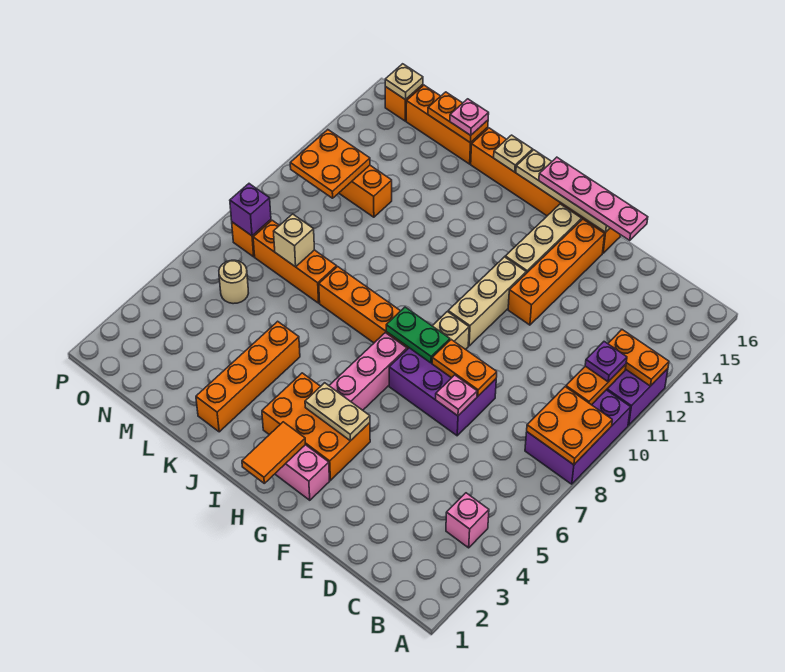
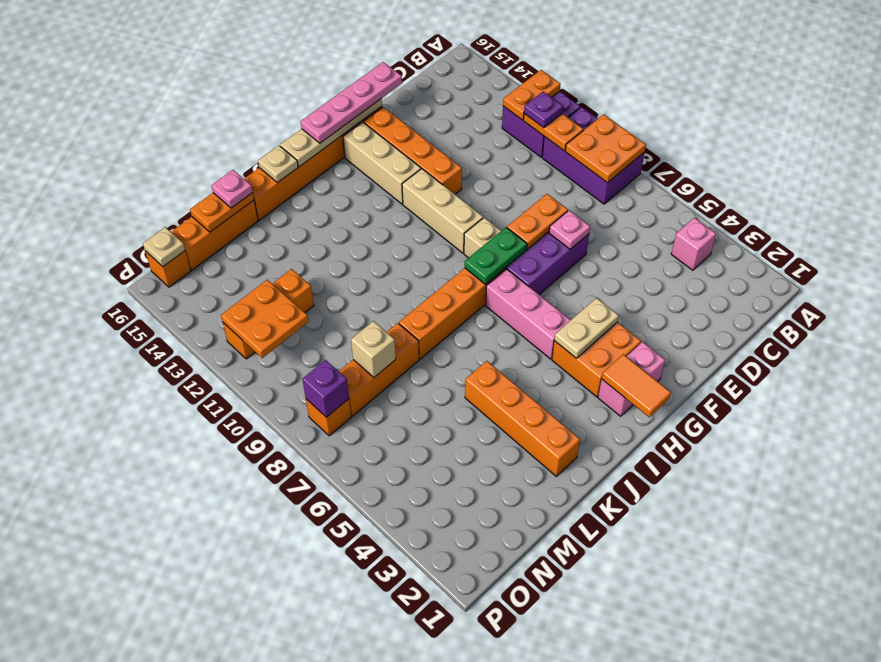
orange 2x3 brick [262,373,370,480] -> orange 2x2 brick [552,322,641,397]
tan 1x1 round brick [219,260,248,304] -> none

